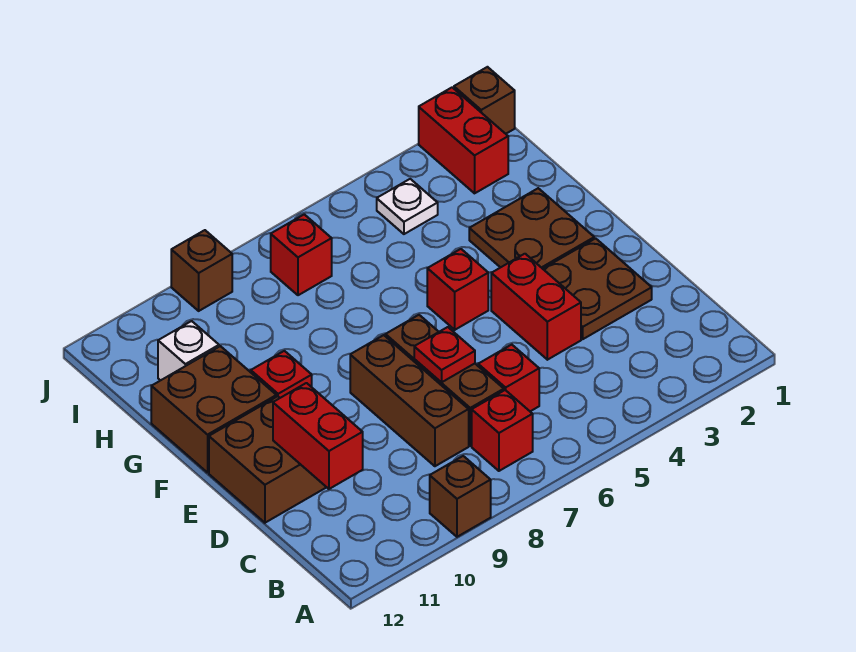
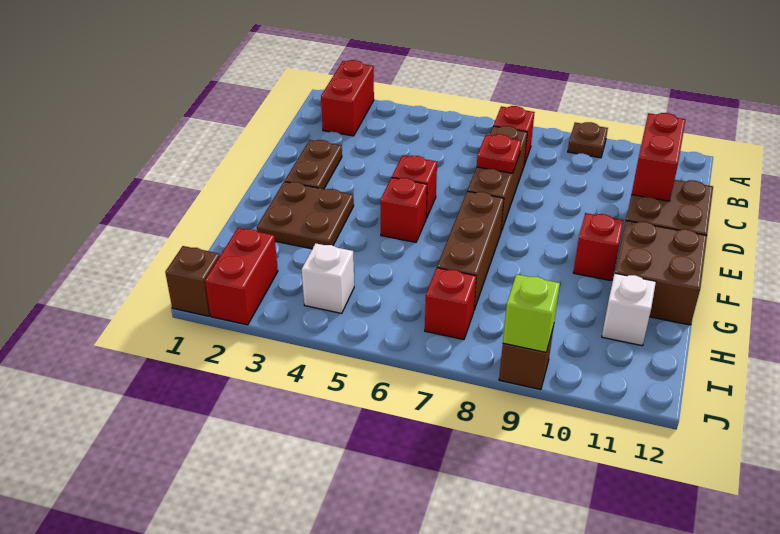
brown 1x1 brick [430,456,491,537] -> brown 1x1 plate [568,122,608,158]
red 1x1 brick [478,345,539,411] -> red 1x1 brick moved to [392,155,437,218]
brown 1x3 brick [350,335,469,466] -> brown 1x3 brick moved to [437,191,504,310]
brown 2x2 plate [543,238,652,339] -> brown 1x2 plate [285,140,342,189]
red 1x2 brick [491,254,581,360] -> red 1x2 brick moved to [321,60,374,136]
white 1x1 plate [377,179,438,234] -> white 1x1 brick [302,243,354,313]
none -> lime 1x1 brick [503,274,560,352]

